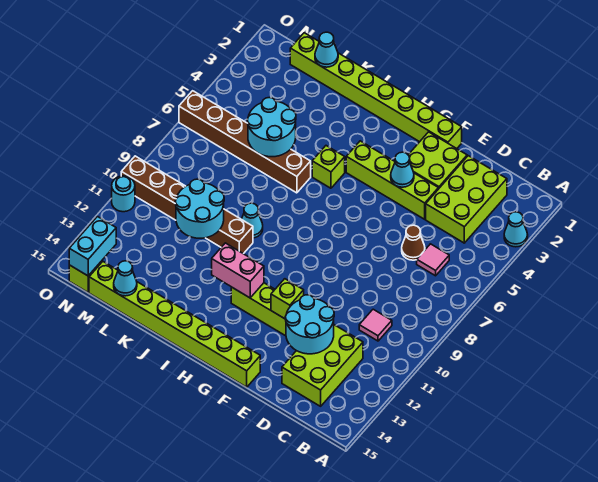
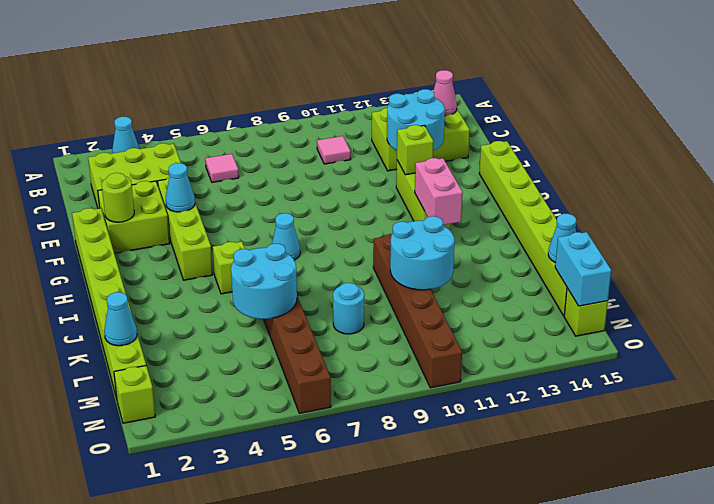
none -> pink 1x1 cone [433,70,457,116]
brown 1x1 cone [402,225,425,260] -> none
none -> lime 1x1 round brick [102,173,134,222]
cyan 1x1 cone [242,203,263,238] -> cyan 1x1 cone moved to [272,213,300,260]
none -> lime 1x1 brick [114,366,155,423]
cyan 1x2 brick [69,217,116,276] -> cyan 1x2 brick turned to [555,232,611,306]
cyan 1x1 round brick [112,176,135,212] -> cyan 1x1 round brick moved to [333,283,364,334]

